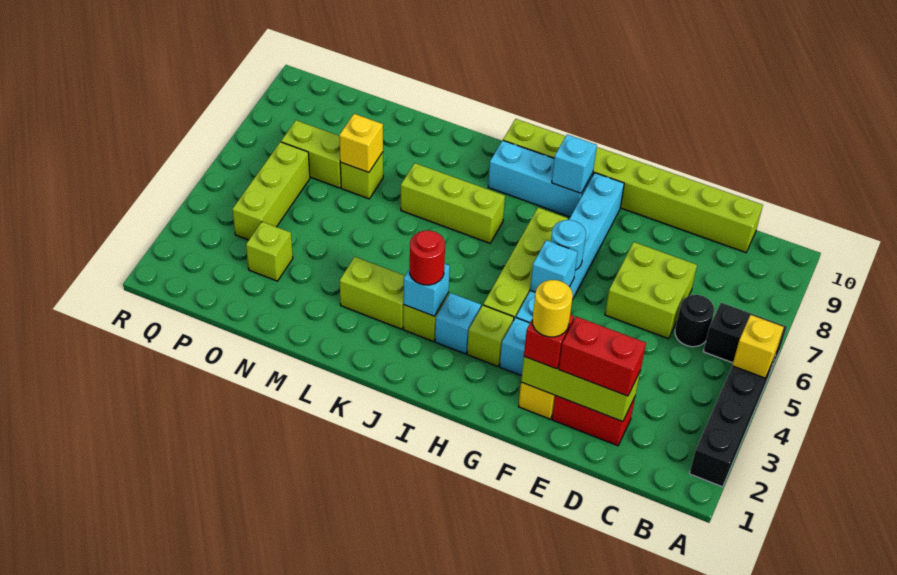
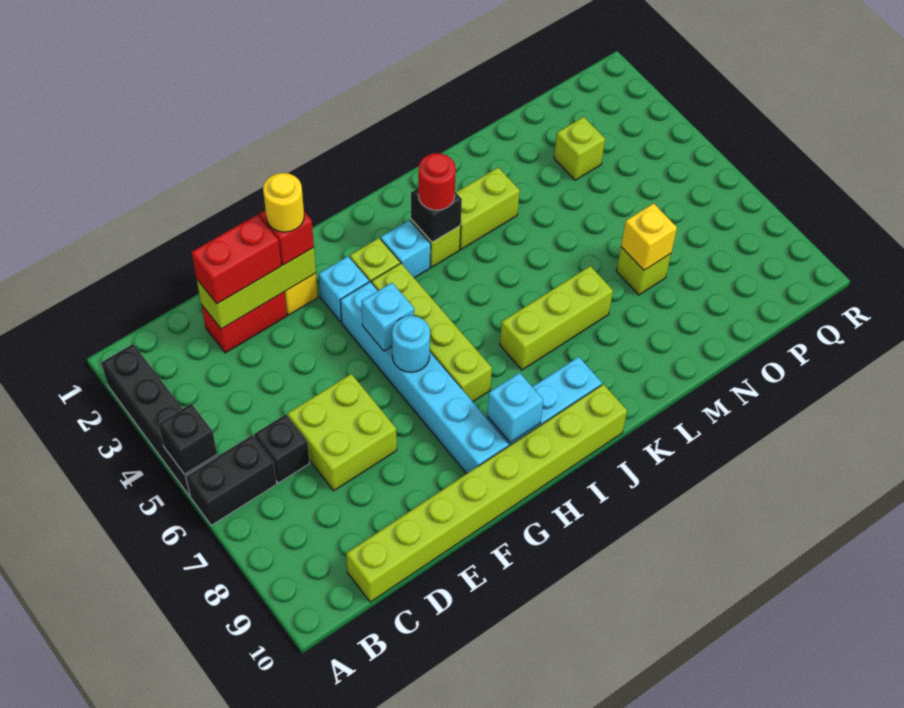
yellow 1x1 brick [732,315,784,378] -> black 1x1 brick [158,404,217,475]
black 1x1 round brick [675,295,714,347] -> black 1x1 brick [254,414,310,483]
cyan 1x1 brick [403,264,450,316] -> black 1x1 brick [411,189,462,242]
lime 1x2 brick [281,120,341,188] -> none
lime 1x3 brick [232,142,310,240] -> none

